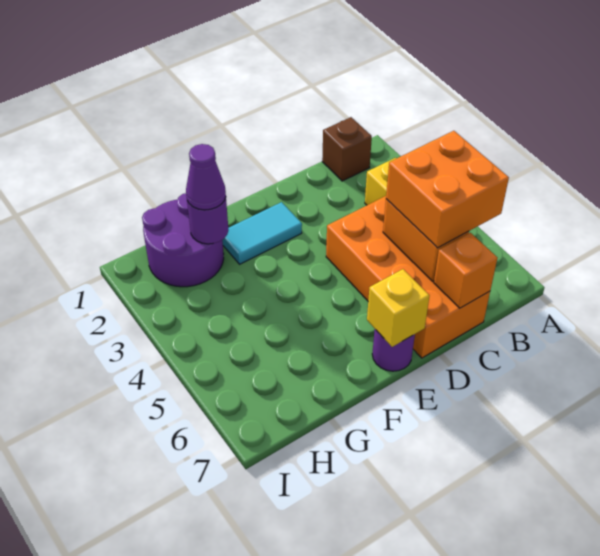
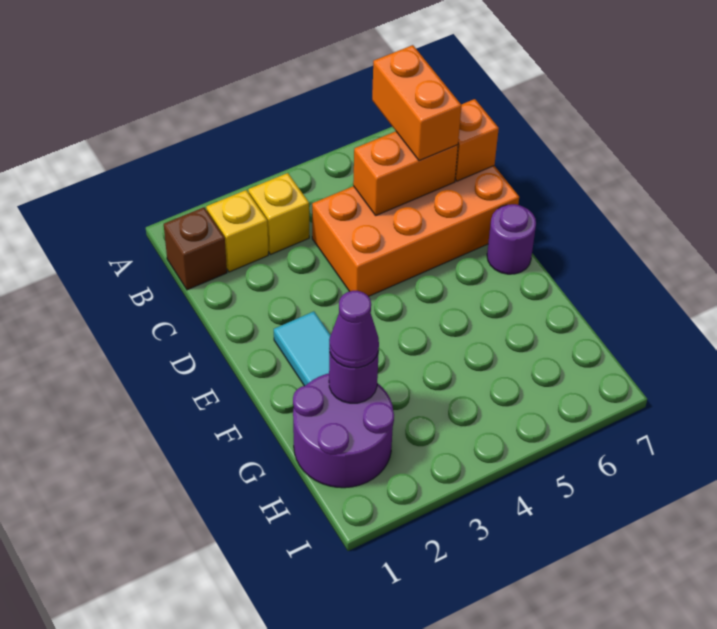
orange 2x2 brick [386,131,509,248] -> orange 1x2 brick [372,45,462,160]
yellow 1x1 brick [367,269,429,347] -> yellow 1x1 brick moved to [206,190,268,272]

